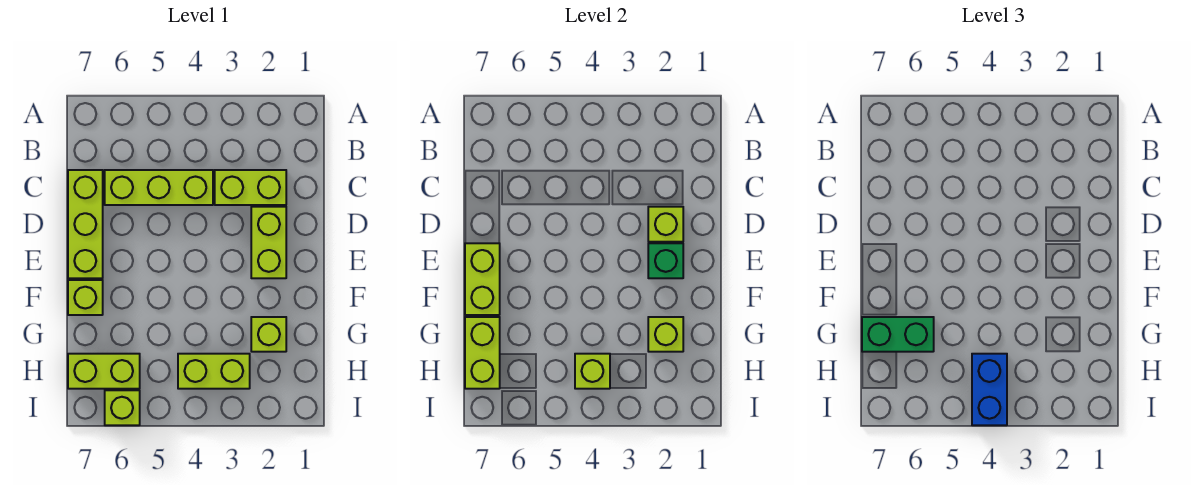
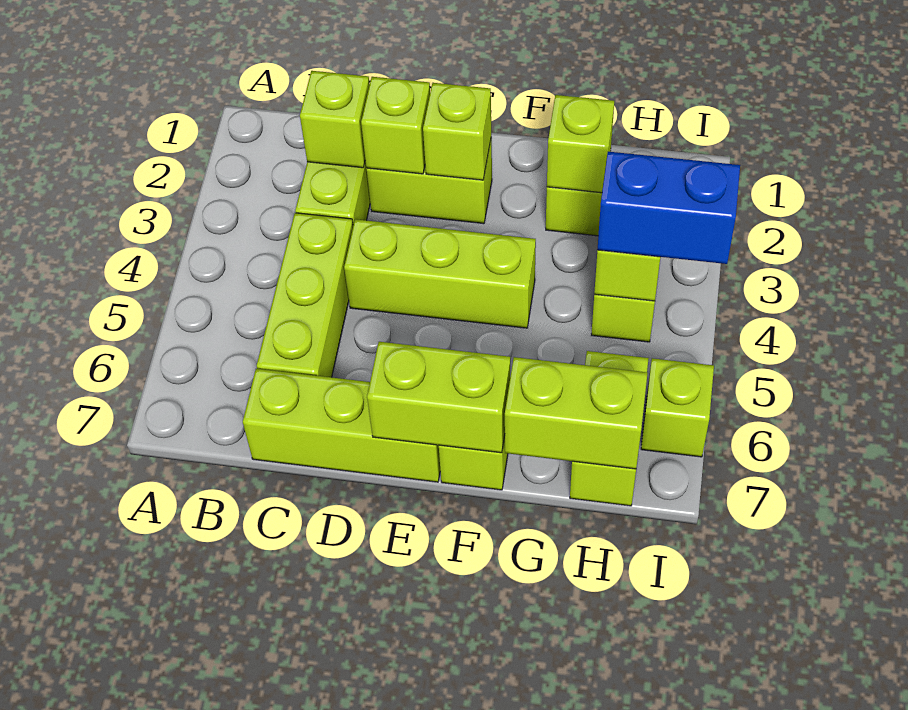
none -> lime 1x1 brick [300,71,370,168]
none -> lime 1x3 brick [344,219,536,328]
green 1x1 brick [648,243,683,278] -> lime 1x1 brick [423,83,491,180]
green 1x2 brick [862,317,934,352] -> none

